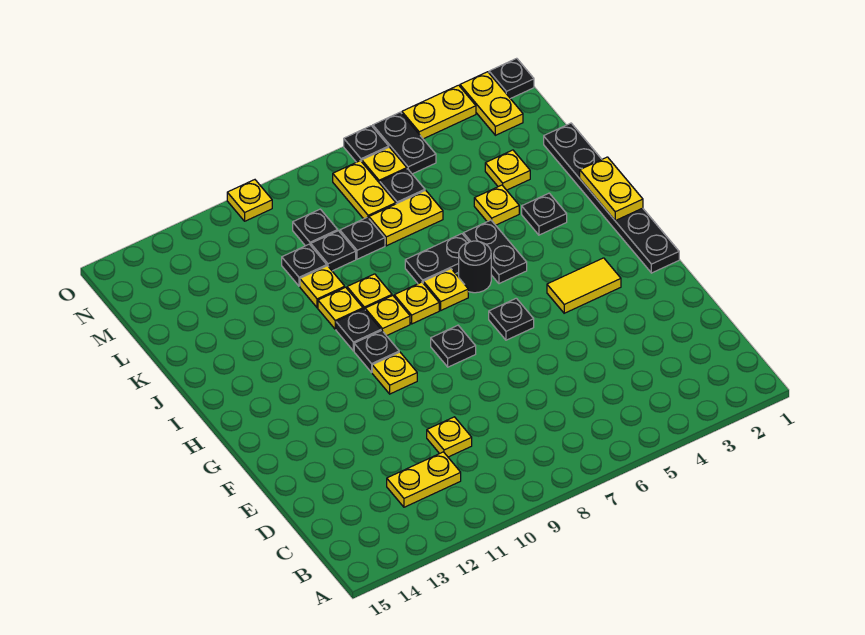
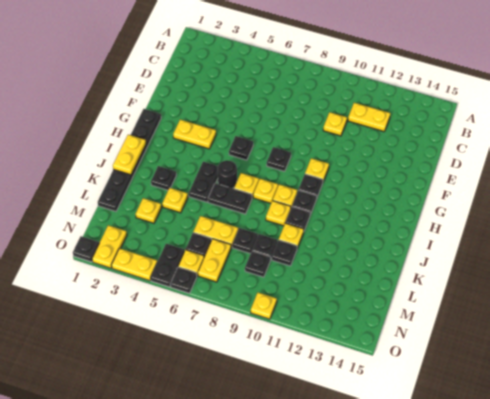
yellow 1x2 tile [547,258,621,313] -> yellow 1x2 plate [173,120,216,149]
yellow 1x1 plate [318,287,363,329] -> black 1x1 plate [285,207,310,230]

